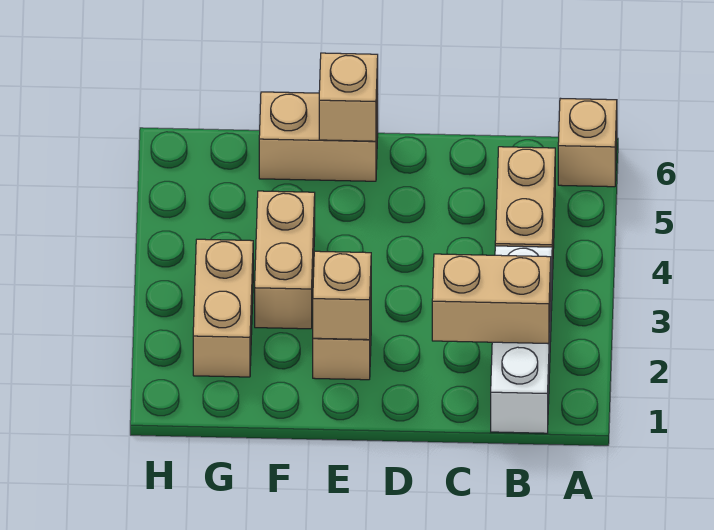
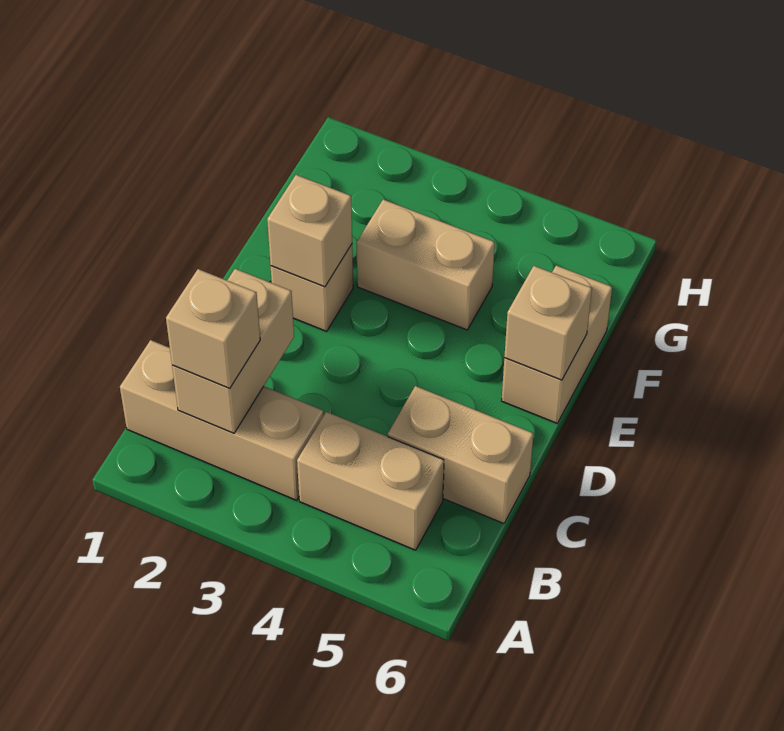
tan 1x1 brick [558,98,617,187] -> tan 1x1 brick moved to [166,269,260,388]
white 1x3 brick [491,246,552,433] -> tan 1x3 brick [120,340,323,500]
tan 1x2 brick [193,239,253,377] -> tan 1x2 brick moved to [388,386,534,524]

